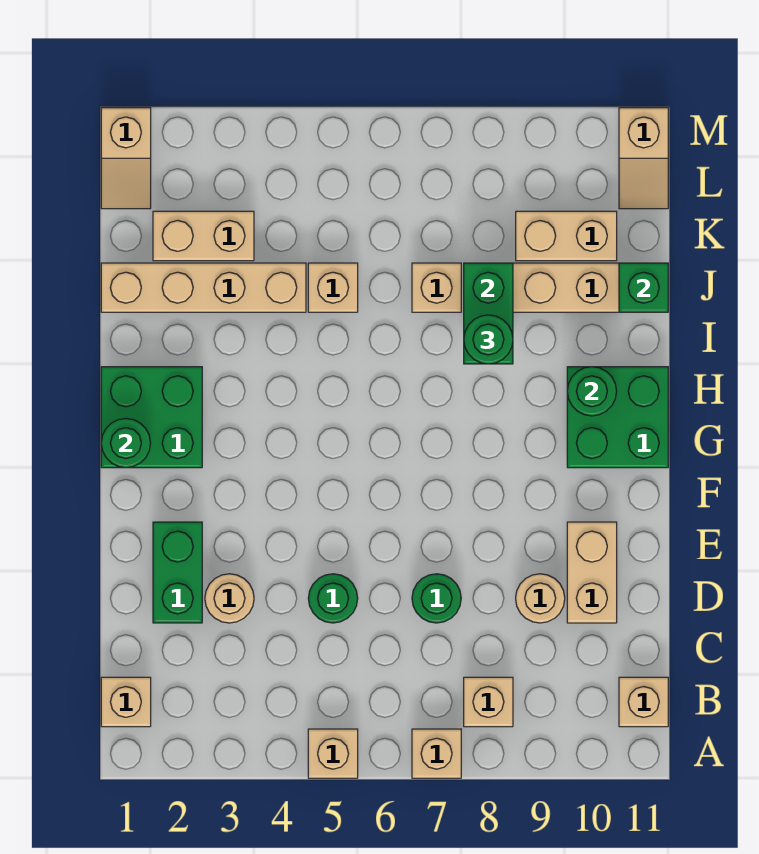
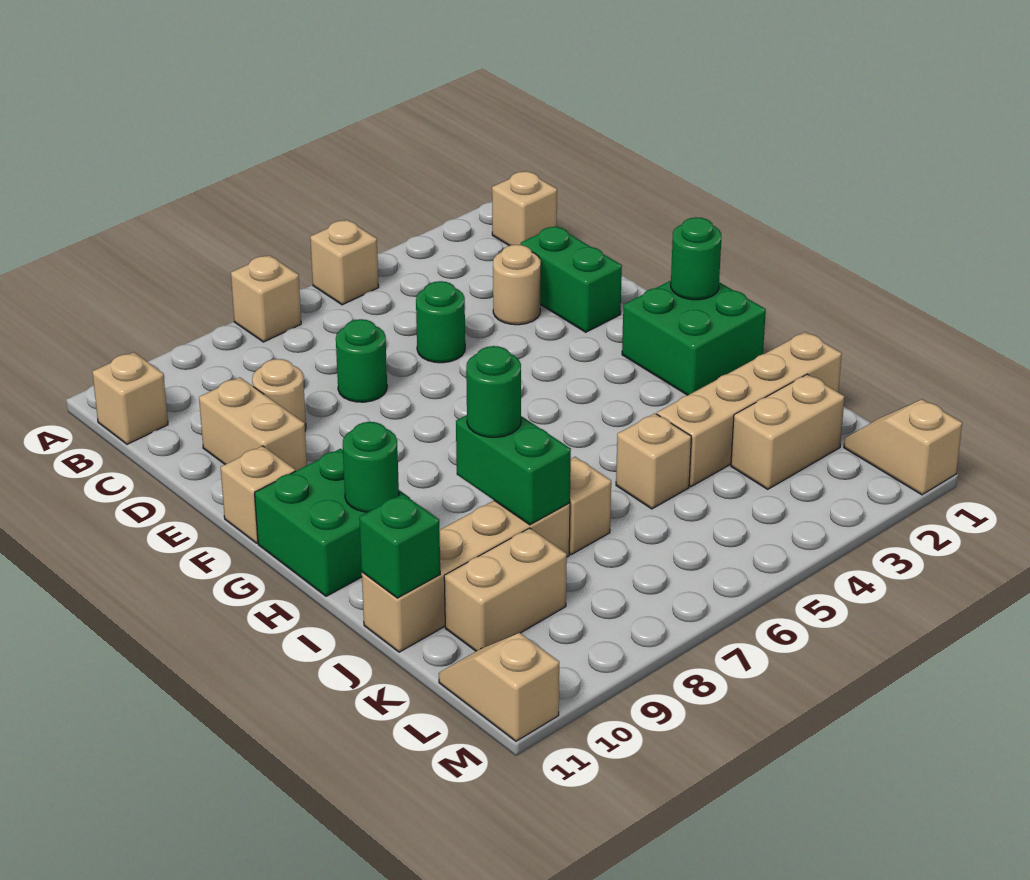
tan 1x1 brick [464,677,513,727] -> tan 1x1 brick moved to [221,446,295,543]

